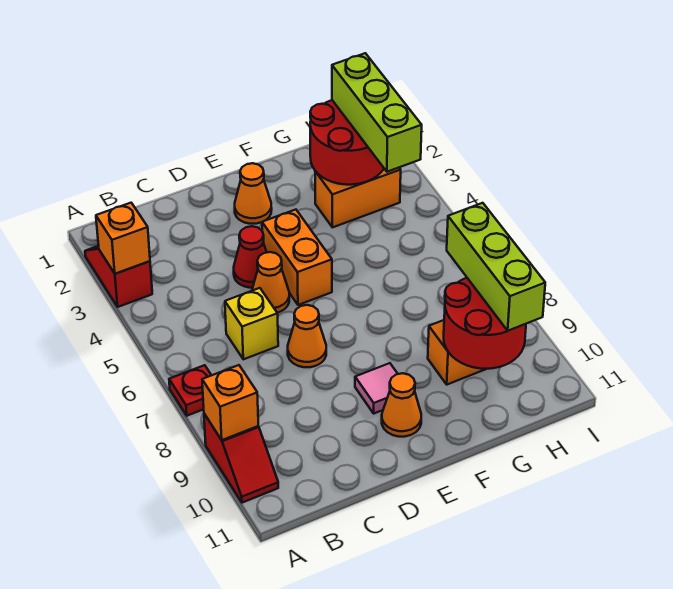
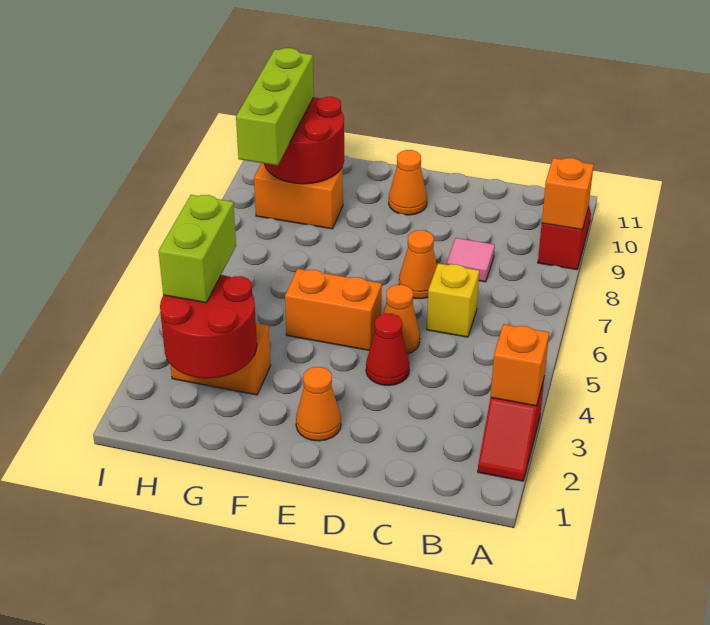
red 1x1 plate [169,365,211,416] -> none
orange 1x2 brick [262,210,332,305] -> orange 1x2 brick turned to [285,269,382,350]
pink 1x1 tile [355,363,398,413] -> pink 1x1 tile moved to [447,238,495,282]
lime 1x3 brick [332,53,422,172] -> lime 1x2 brick [159,195,236,303]

